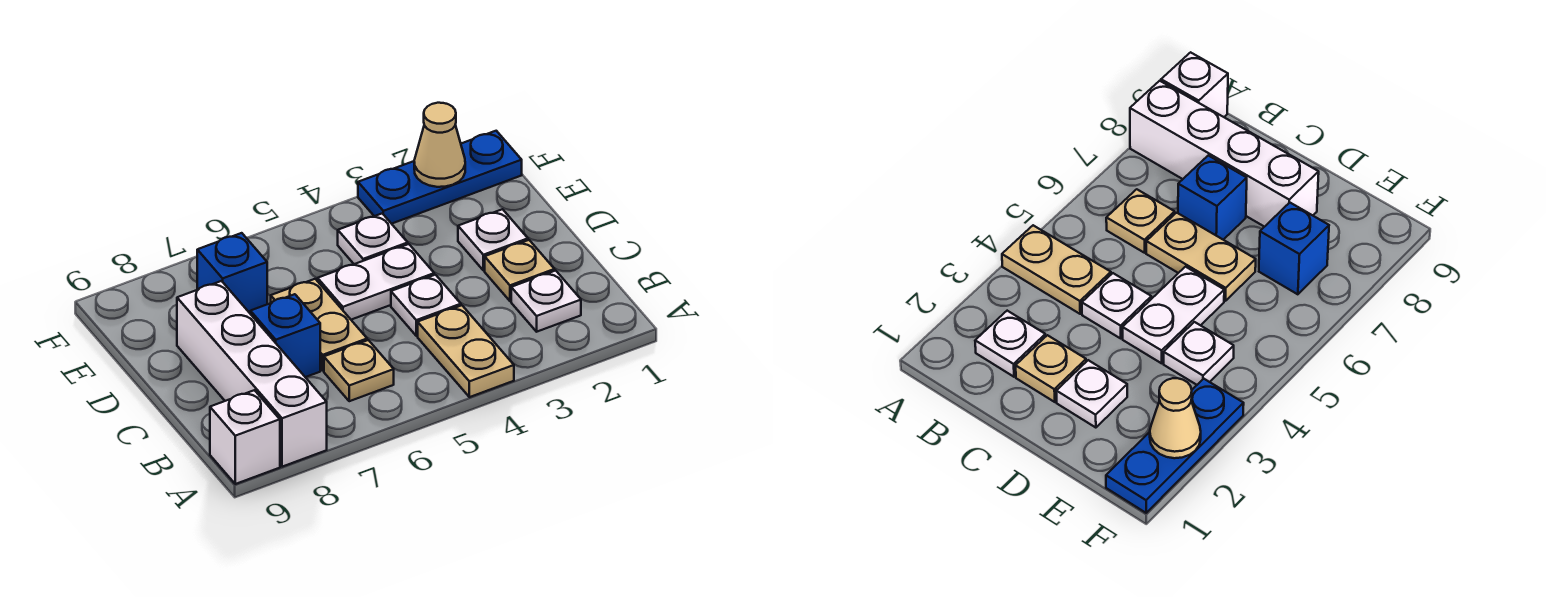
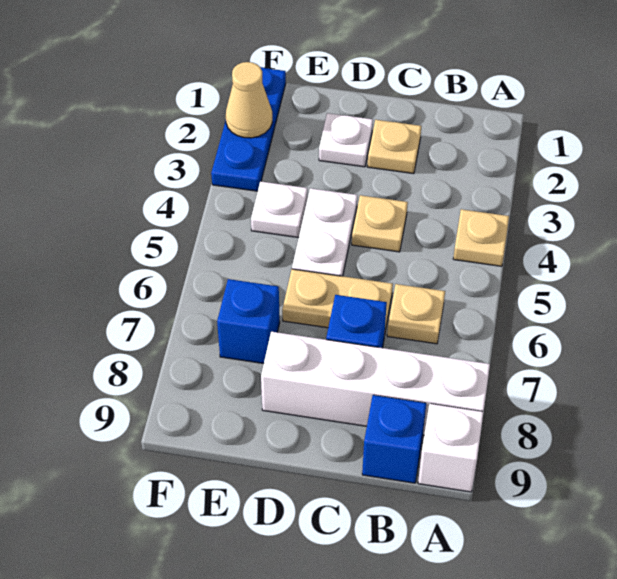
tan 1x2 plate [418,305,514,397] -> tan 1x1 plate [453,209,509,266]
white 1x1 plate [511,271,581,332] -> none
none -> blue 1x1 brick [362,395,426,483]
white 1x1 plate [391,275,461,336] -> tan 1x1 plate [352,195,408,252]

